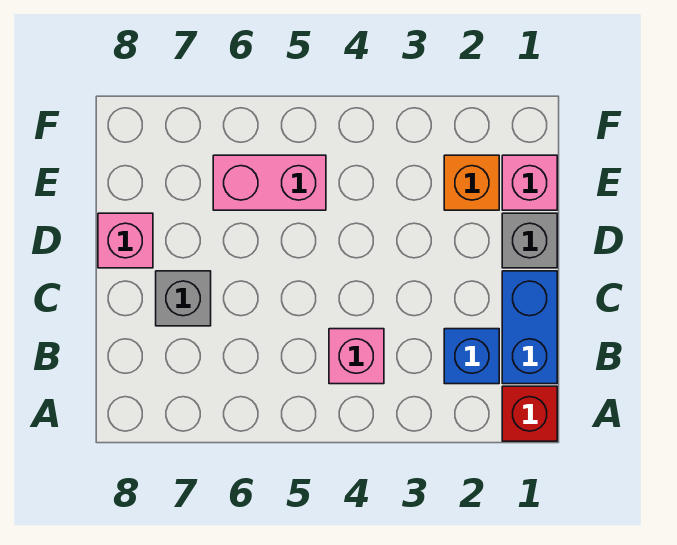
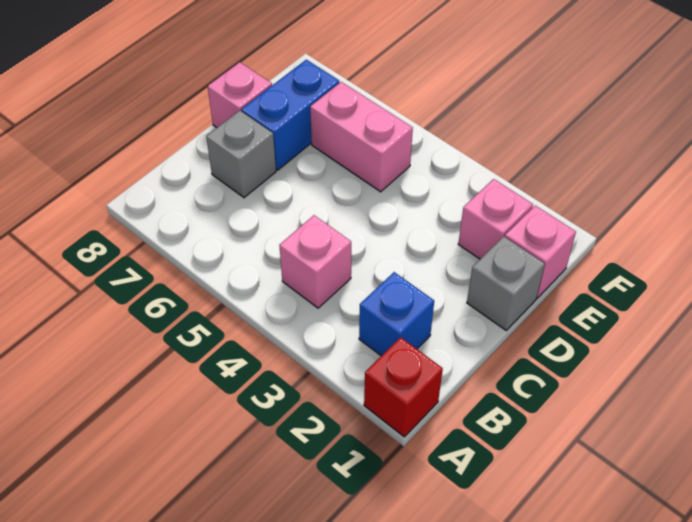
blue 1x2 brick [502,271,557,384] -> blue 1x2 brick moved to [241,60,340,170]
orange 1x1 brick [444,155,499,210] -> pink 1x1 brick [458,179,533,259]

